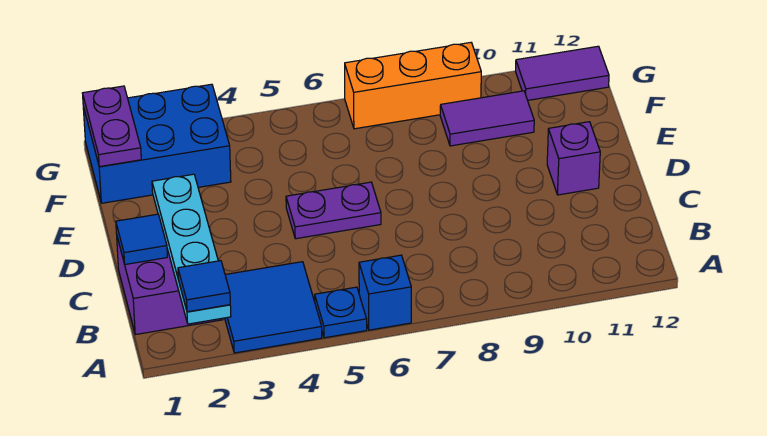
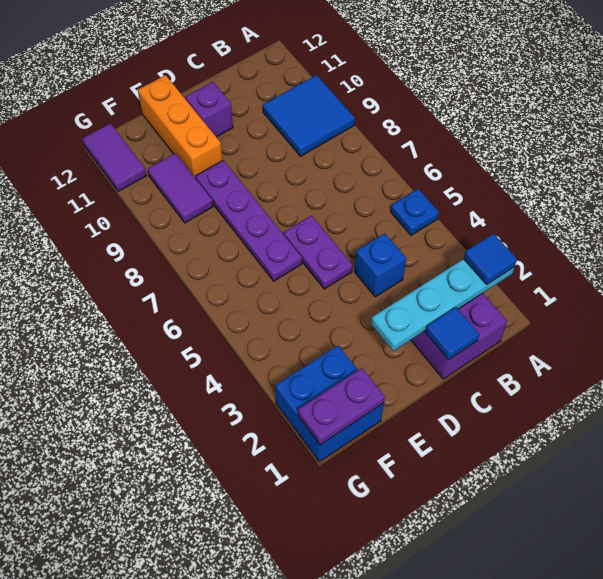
blue 2x2 tile [225,262,322,353] -> blue 2x2 tile moved to [263,75,355,156]
blue 1x1 brick [359,255,411,330] -> blue 1x1 brick moved to [355,233,406,297]
none -> purple 1x4 plate [196,160,302,281]
blue 2x3 brick [83,84,231,203] -> blue 2x2 brick [275,346,384,462]
orange 1x3 brick [345,43,481,129] -> orange 1x3 brick moved to [138,75,223,178]

